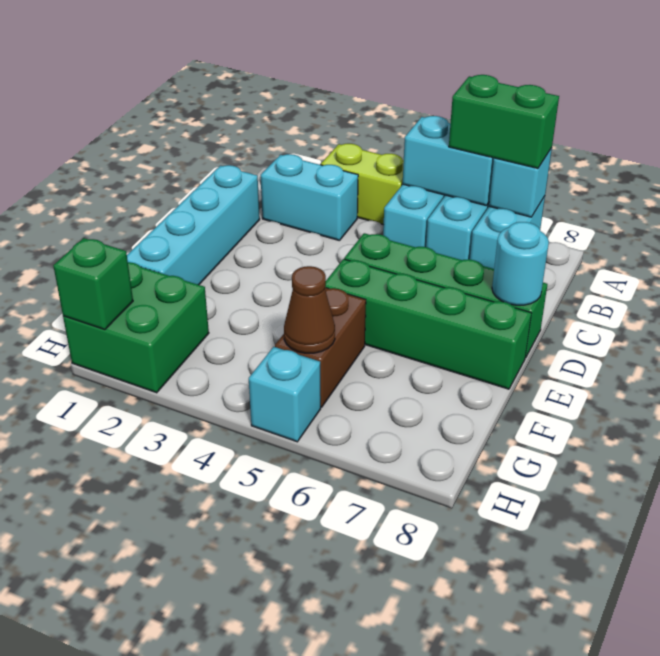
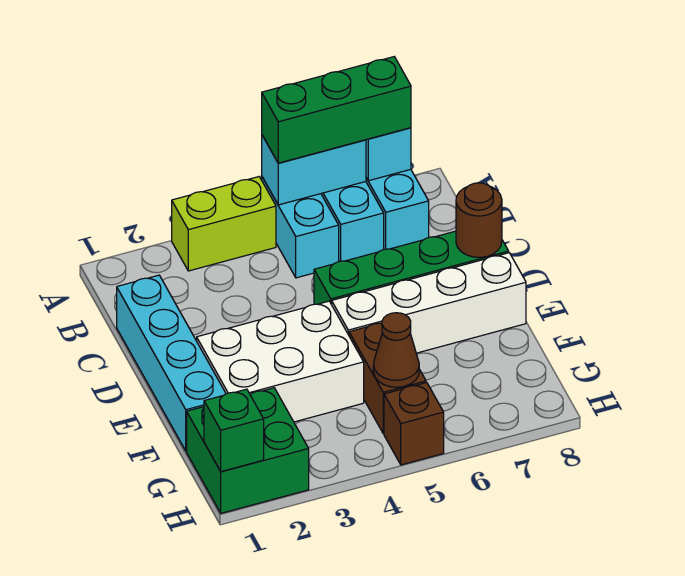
green 1x2 brick [449,75,559,168] -> green 1x3 brick [262,57,411,163]
cyan 1x2 brick [261,154,358,241] -> none
cyan 1x1 round brick [492,222,549,305] -> brown 1x1 round brick [456,183,502,257]
none -> white 2x3 brick [197,301,364,422]
green 1x4 brick [325,259,531,389] -> white 1x4 brick [332,253,526,353]
cyan 1x1 brick [249,347,321,442] -> brown 1x1 brick [384,383,444,465]

